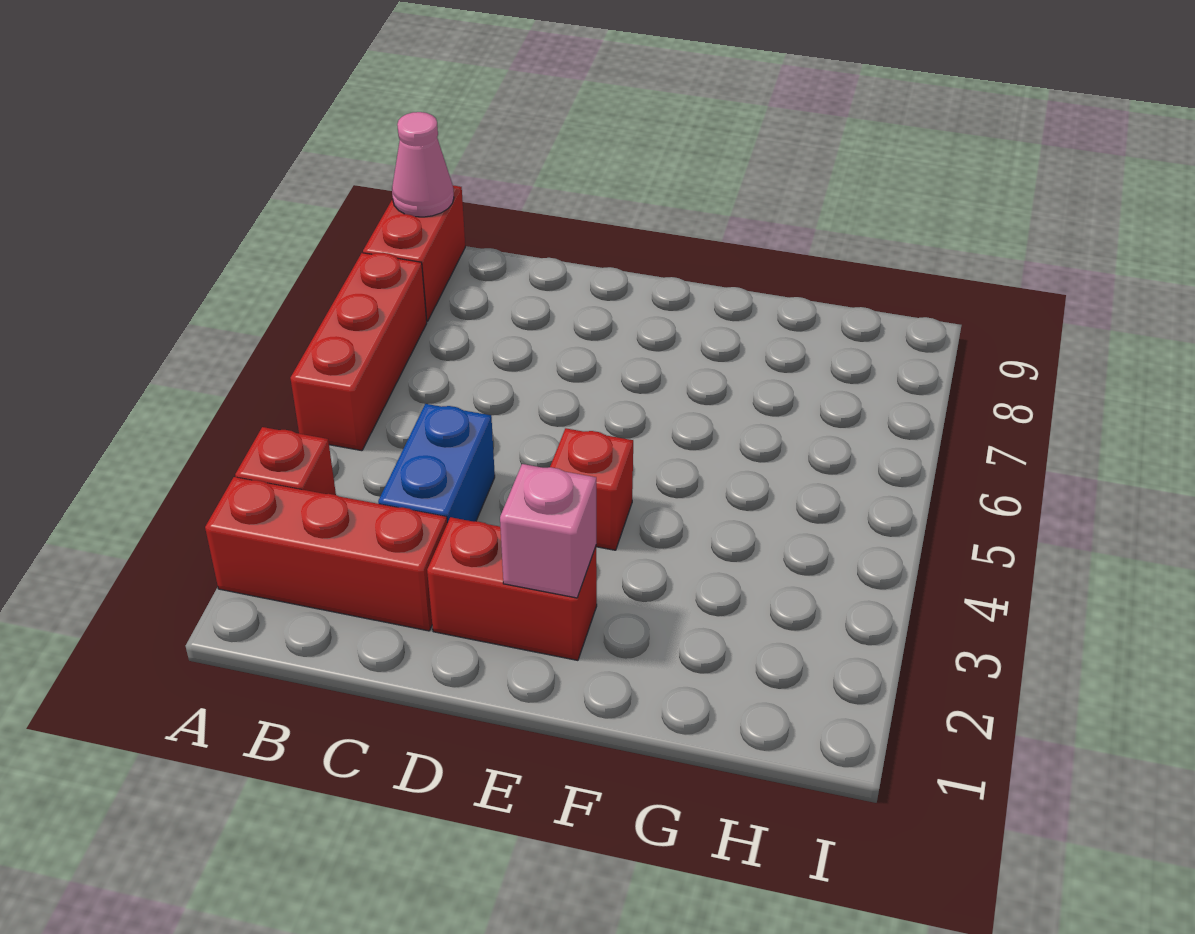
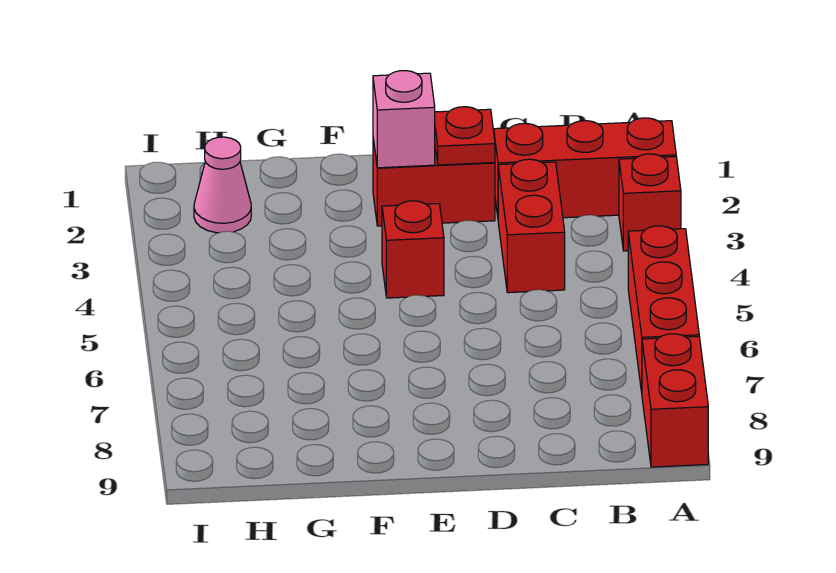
pink 1x1 cone [392,112,454,217] -> pink 1x1 cone moved to [194,137,251,233]
blue 1x2 brick [378,404,495,523] -> red 1x2 brick [498,159,565,293]
none -> red 1x1 plate [435,107,495,165]

